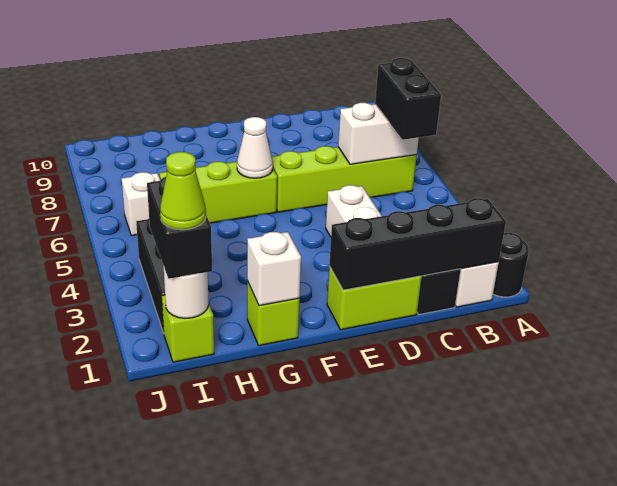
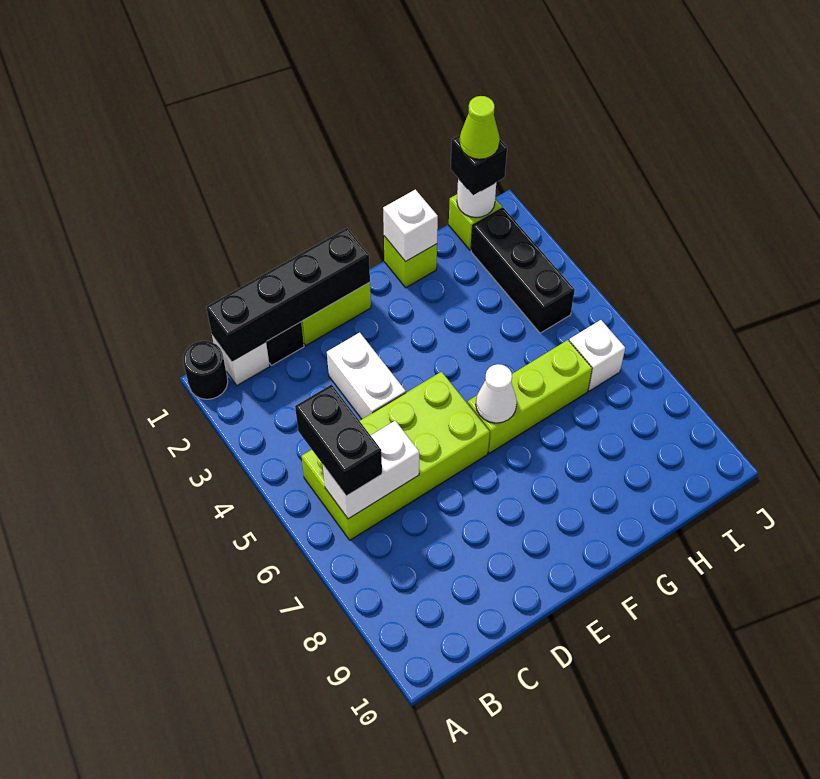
lime 1x4 brick [272,146,417,212] -> lime 2x4 brick [301,372,490,540]
black 1x2 brick [147,177,212,279] -> black 1x1 brick [451,135,507,195]

